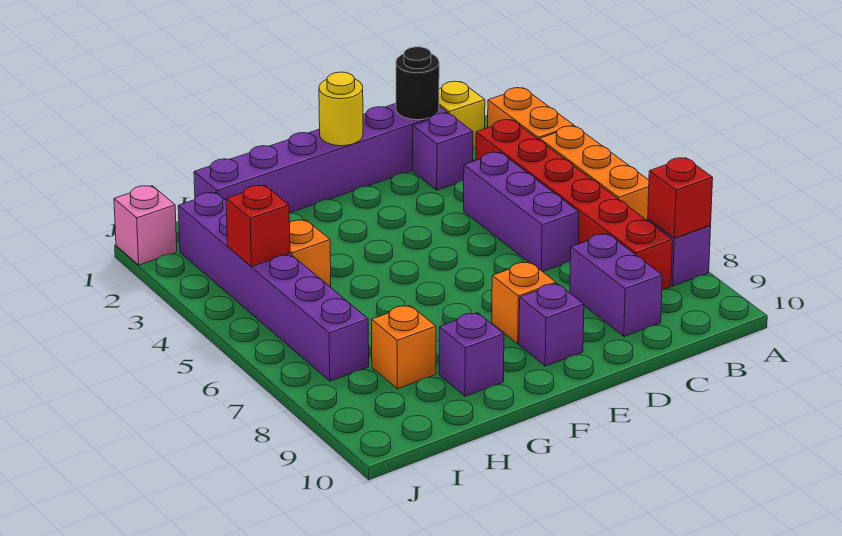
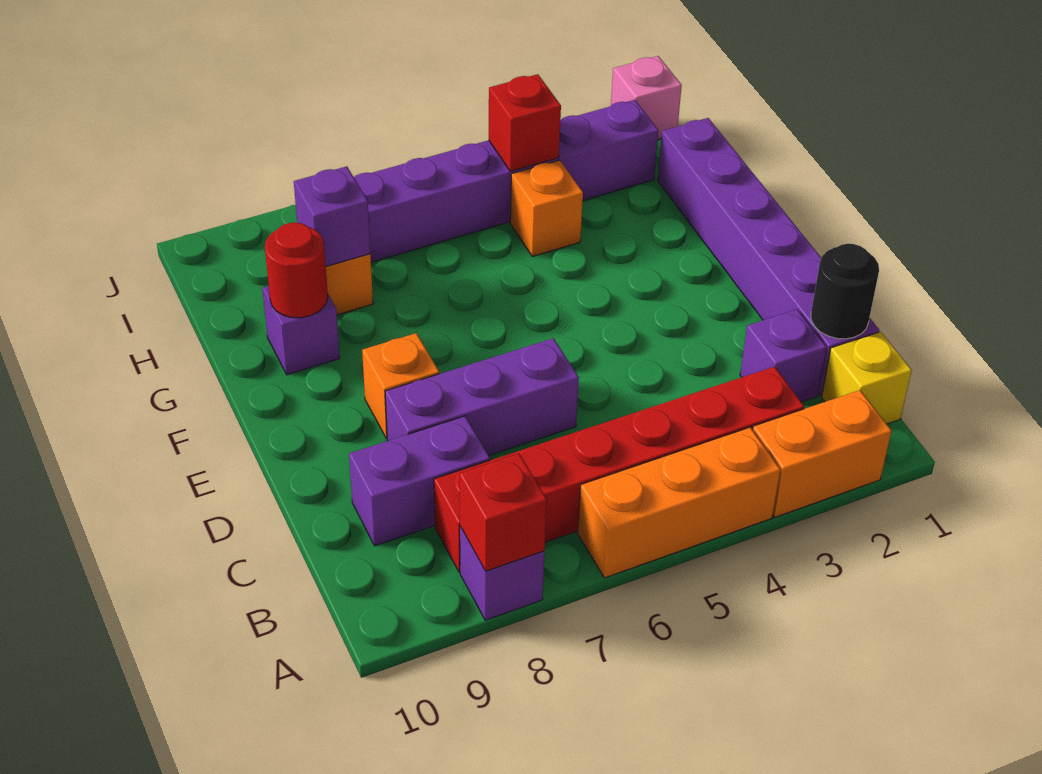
purple 1x3 brick [464,152,579,272] -> purple 1x3 brick moved to [385,338,579,455]
yellow 1x1 round brick [319,72,363,146] -> none
purple 1x1 brick [519,283,584,366] -> purple 1x1 brick moved to [294,166,370,266]
none -> red 1x1 round brick [265,223,328,318]

